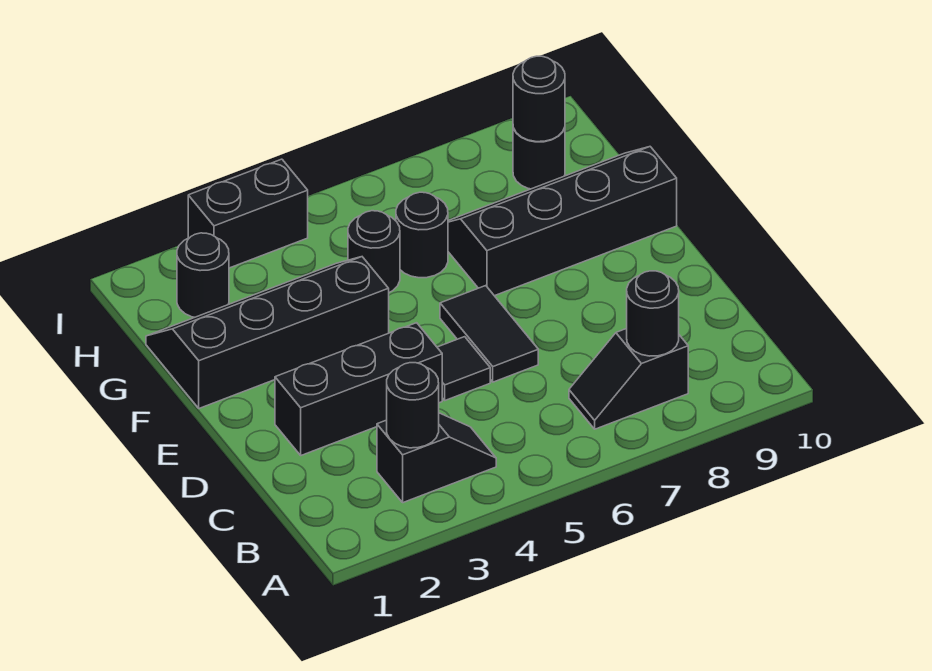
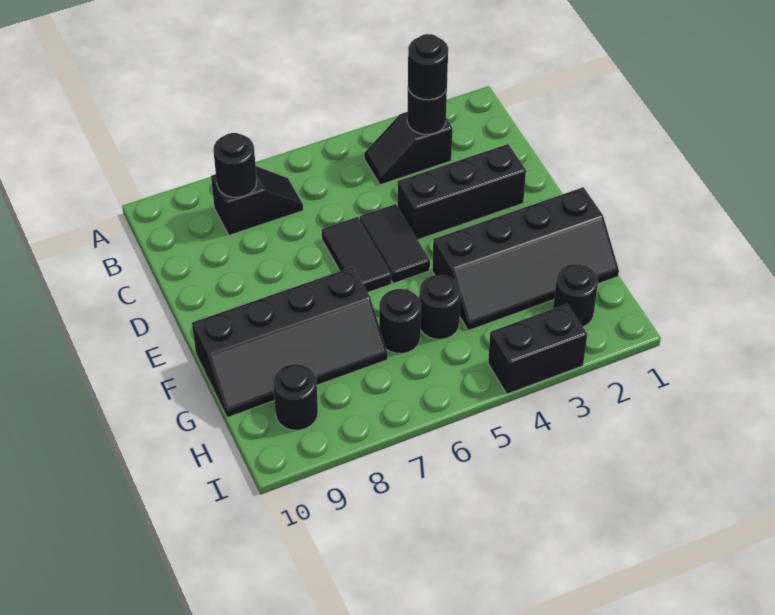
black 1x1 tile [437,337,490,400] -> black 1x2 tile [360,204,430,283]
black 1x1 round brick [513,56,565,142] -> black 1x1 round brick moved to [408,34,448,100]

